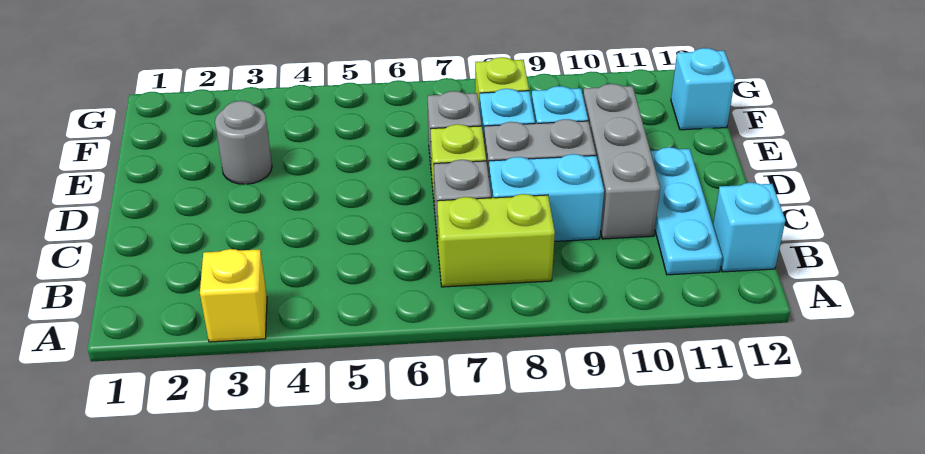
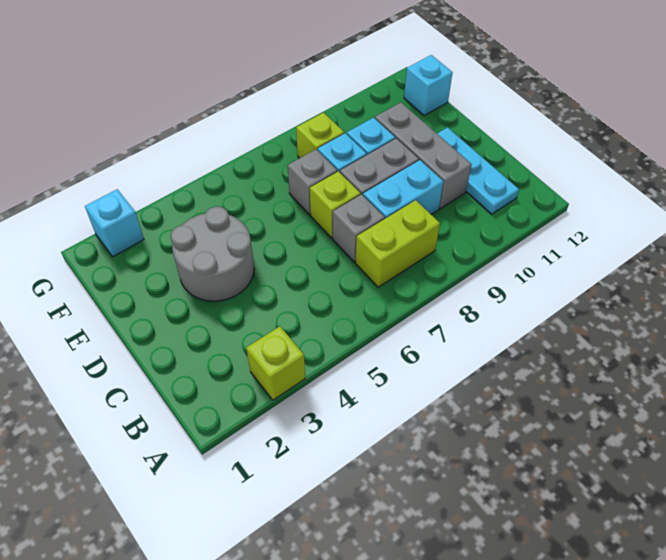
yellow 1x1 brick [200,249,267,342] -> lime 1x1 brick [246,326,305,400]
cyan 1x1 brick [713,183,786,272] -> cyan 1x1 brick moved to [85,189,144,257]
grey 1x1 round brick [215,101,272,184] -> grey 2x2 round brick [170,206,254,301]

